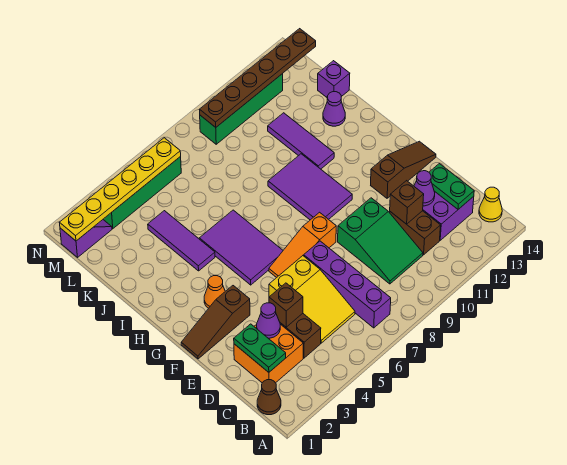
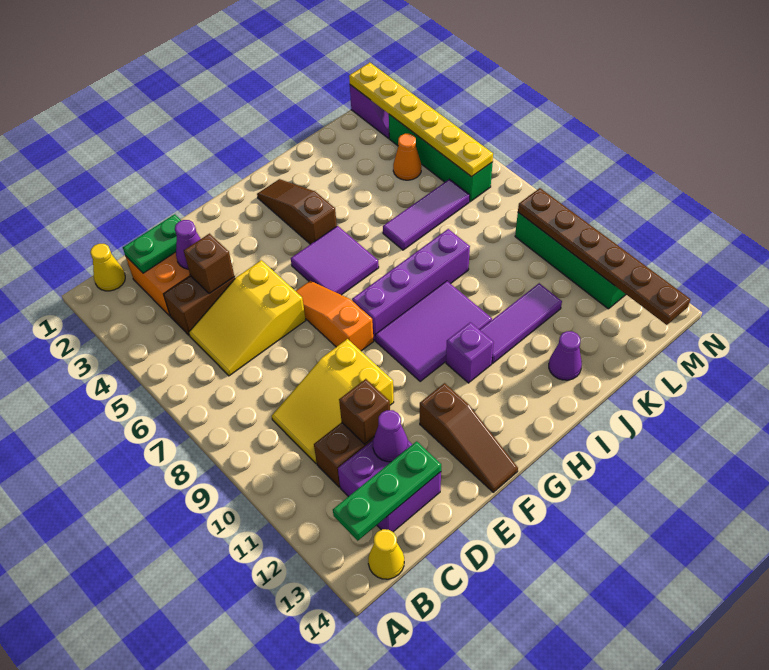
brown 1x1 cone [257,380,281,415] -> yellow 1x1 cone [90,244,125,291]
purple 1x4 brick [304,241,391,328] -> purple 1x4 brick moved to [352,229,470,340]
green 2x3 slope [338,198,423,284] -> yellow 2x3 slope [272,339,394,463]
green 1x2 plate [429,164,474,209] -> green 1x3 plate [333,441,441,541]
brown 1x3 slope [181,286,250,359] -> brown 1x3 slope moved to [257,179,337,244]
orange 1x1 cone [204,276,225,308] -> orange 1x1 cone moved to [393,134,421,180]
purple 2x3 tile [199,210,283,285] -> purple 2x2 tile [291,226,379,295]
purple 1x3 tile [148,211,215,271] -> purple 1x3 tile moved to [383,179,470,250]
purple 1x1 brick [318,61,350,97] -> purple 1x1 brick moved to [446,322,494,383]

